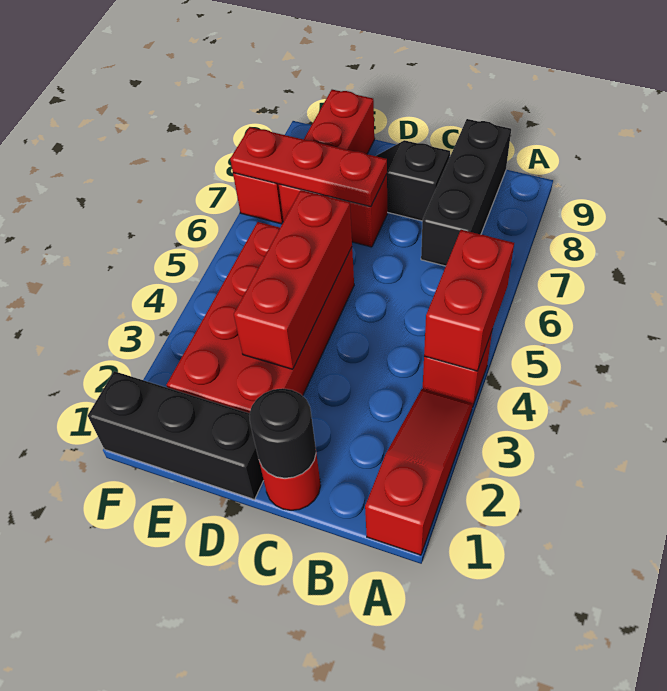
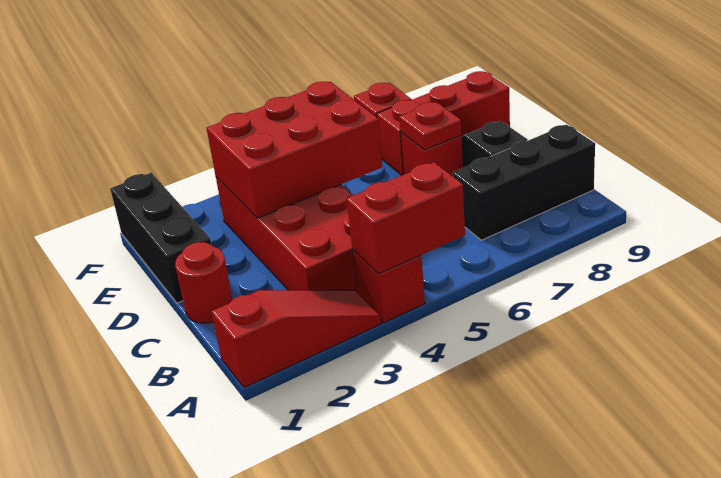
black 1x1 round brick [249,388,316,478] -> none
red 2x4 brick [166,222,354,413] -> red 2x4 brick turned to [216,177,357,292]
red 1x3 brick [234,190,352,369] -> red 2x3 brick [207,81,383,218]
red 1x3 plate [230,127,387,207] -> red 1x1 plate [399,102,462,150]

